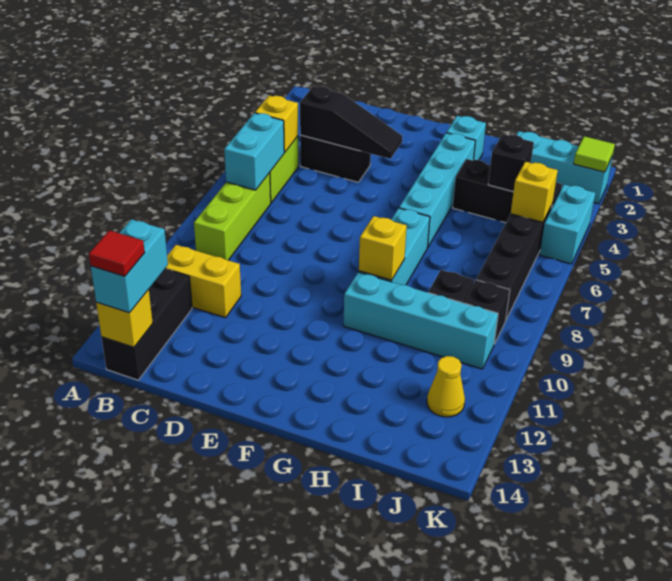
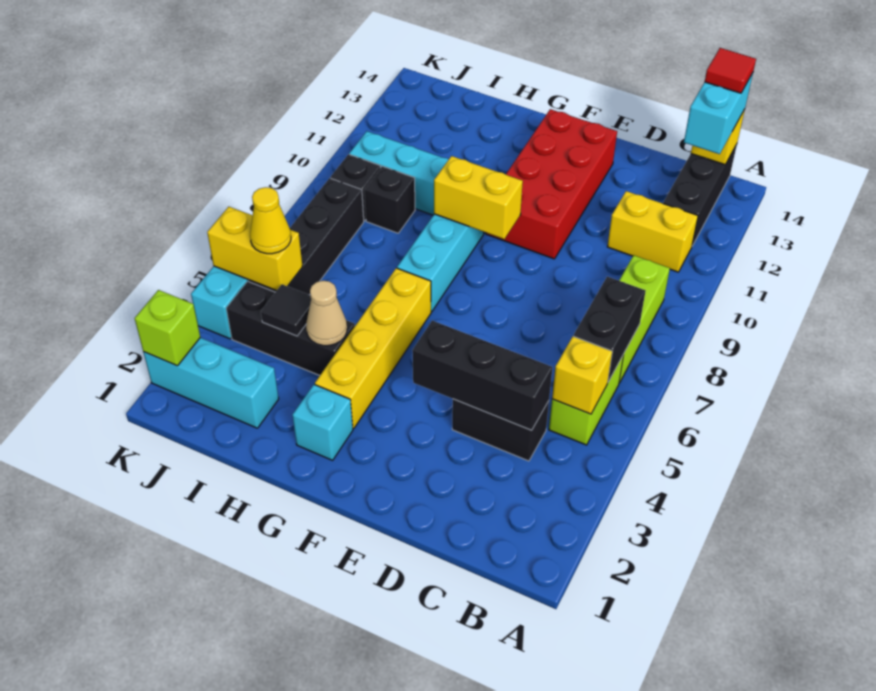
cyan 1x2 brick [224,113,284,190] -> black 1x2 brick [573,277,646,382]
black 1x3 slope [300,86,402,159] -> black 1x3 brick [412,321,553,430]
none -> red 2x4 brick [486,109,617,259]
cyan 1x4 brick [399,133,475,247] -> yellow 1x4 brick [315,268,431,429]
yellow 1x1 brick [359,216,407,280] -> yellow 1x2 brick [434,156,523,239]
none -> tan 1x1 cone [306,281,347,346]
black 1x1 brick [488,134,534,192] -> black 1x1 tile [261,284,311,336]
yellow 1x1 brick [511,162,558,222] -> yellow 1x2 brick [207,207,303,291]
yellow 1x1 cone [427,356,465,417] -> yellow 1x1 cone moved to [250,187,291,254]
lime 1x1 tile [574,136,615,172] -> lime 1x1 brick [135,290,200,366]

